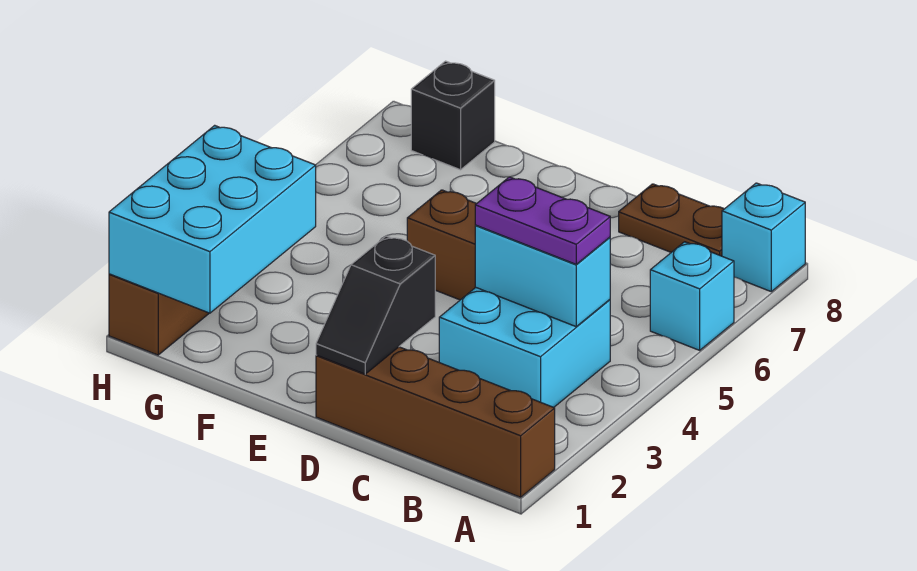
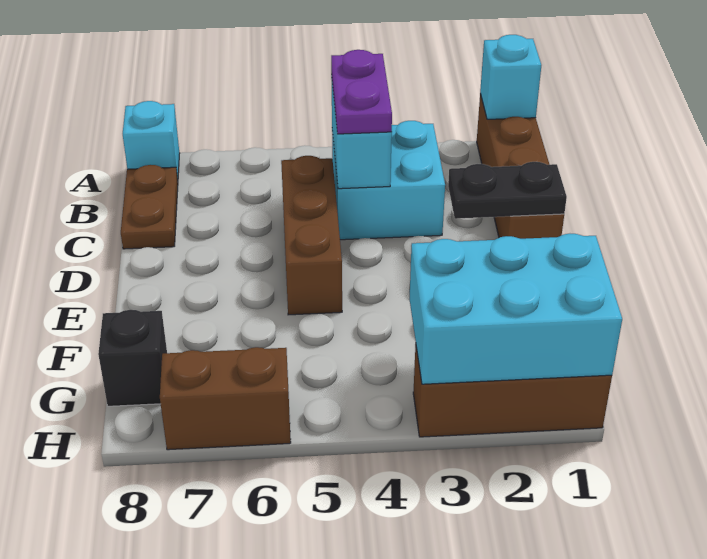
cyan 1x1 brick [650,242,734,350] -> cyan 1x1 brick moved to [480,35,541,119]
black 1x2 slope [316,236,435,374] -> black 1x2 plate [448,162,567,219]
none -> brown 1x2 brick [160,347,291,450]

